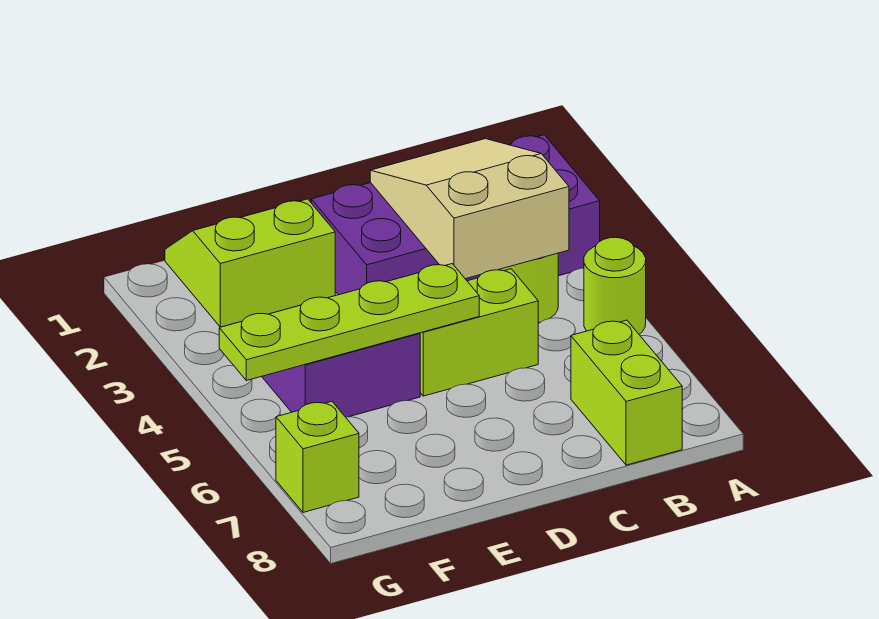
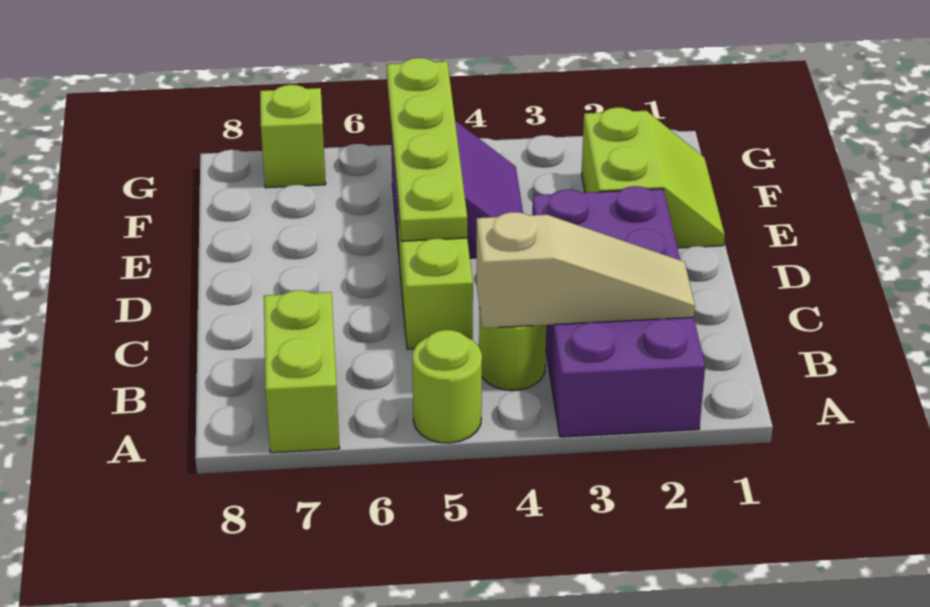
tan 2x3 slope [370,139,569,279] -> tan 1x3 slope [477,212,695,328]
lime 1x2 brick [571,320,682,465] -> lime 1x2 brick turned to [264,290,340,453]

